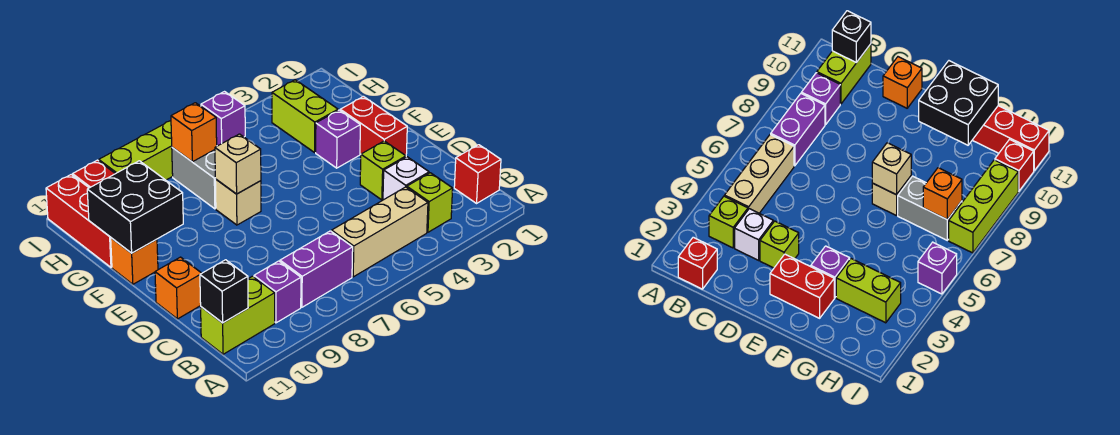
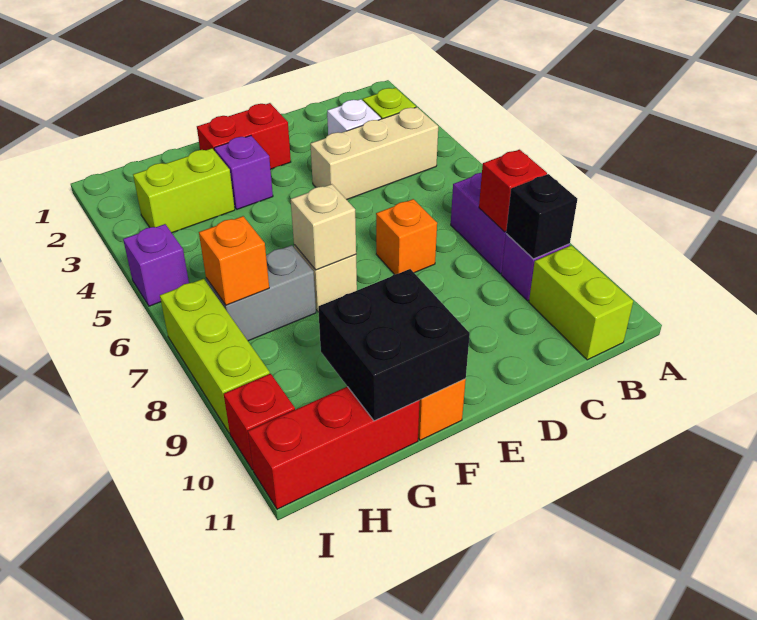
red 1x1 brick [454,145,501,203] -> red 1x1 brick moved to [479,150,547,232]
tan 1x3 brick [332,187,428,277] -> tan 1x3 brick turned to [310,107,438,200]
black 1x1 brick [200,260,248,323] -> black 1x1 brick moved to [506,174,577,259]
lime 1x1 brick [360,141,406,200] -> none
orange 1x1 brick [155,257,202,319] -> orange 1x1 brick moved to [376,199,437,275]

